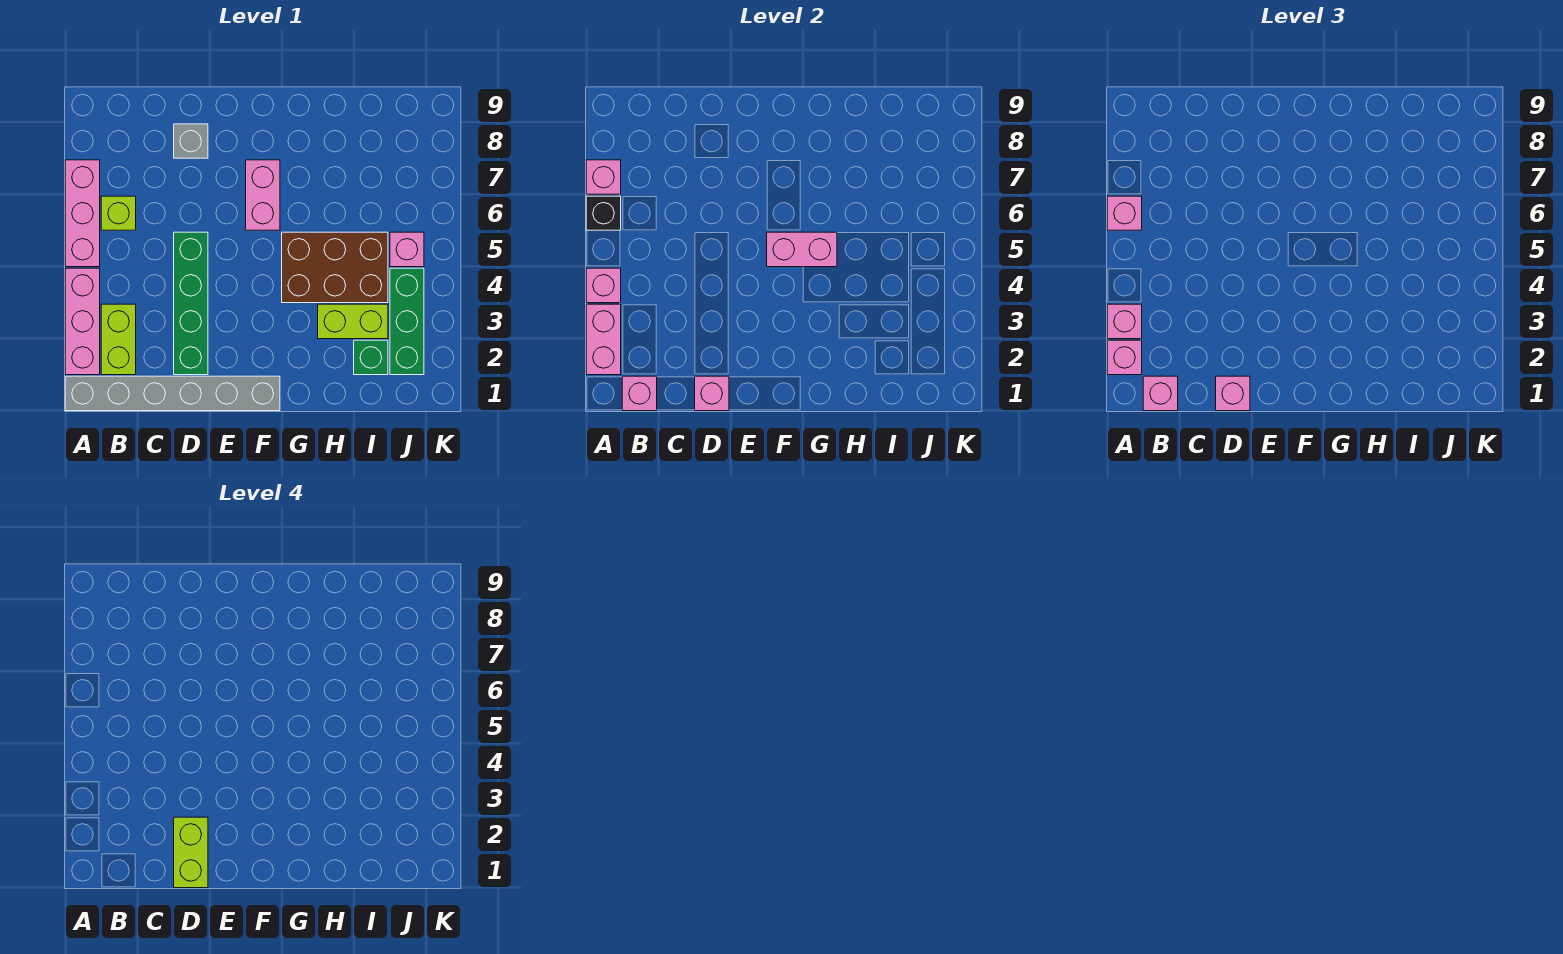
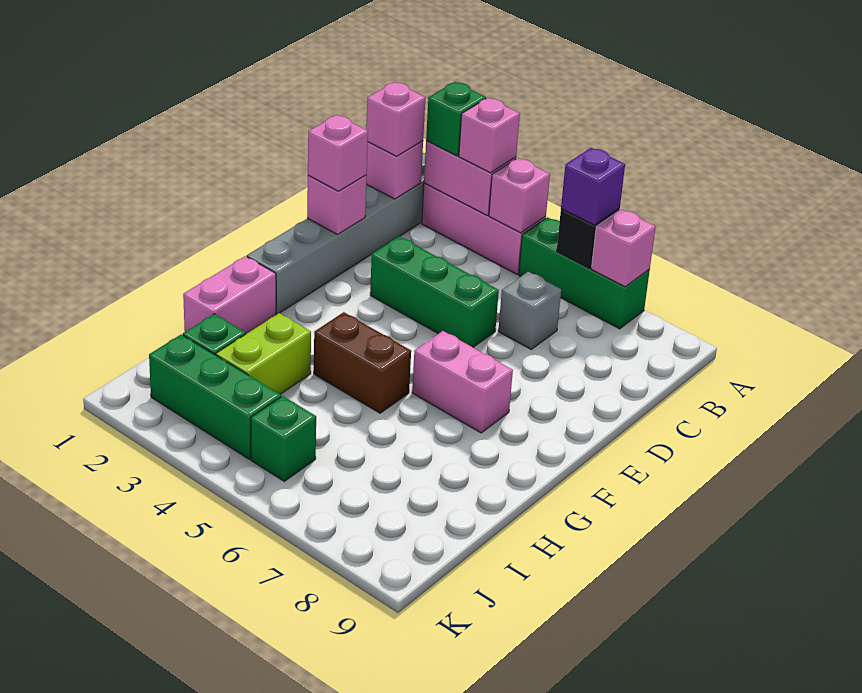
pink 1x1 brick [1107,340,1142,375] -> green 1x1 brick [426,82,486,156]
pink 1x3 brick [65,160,100,267] -> green 1x3 brick [519,217,650,329]
pink 1x1 brick [1107,196,1142,230] -> purple 1x1 brick [561,148,625,225]
lime 1x2 brick [101,304,136,375] -> none
lime 1x1 brick [101,196,136,230] -> none
lime 1x2 brick [174,817,208,888] -> none
green 1x4 brick [174,232,208,375] -> green 1x3 brick [370,236,499,347]
grey 1x1 brick [174,124,208,158] -> grey 1x1 brick moved to [498,272,561,349]
pink 1x2 brick [767,232,837,267] -> pink 1x2 brick moved to [183,256,276,334]
brown 2x3 brick [282,232,388,303] -> brown 1x2 brick [314,312,411,413]
pink 1x1 brick [390,232,424,267] -> green 1x1 brick [251,396,316,481]

